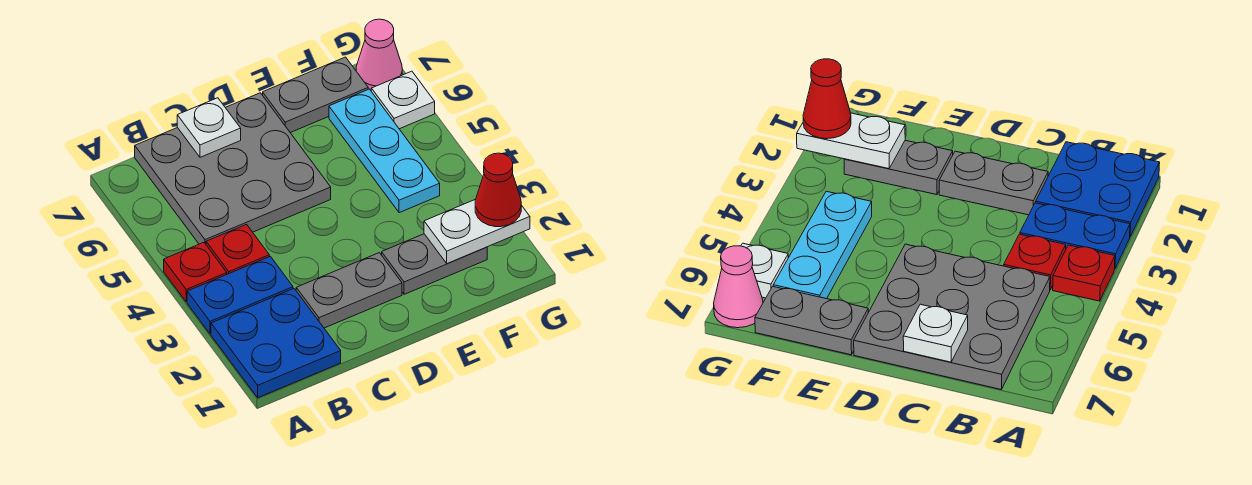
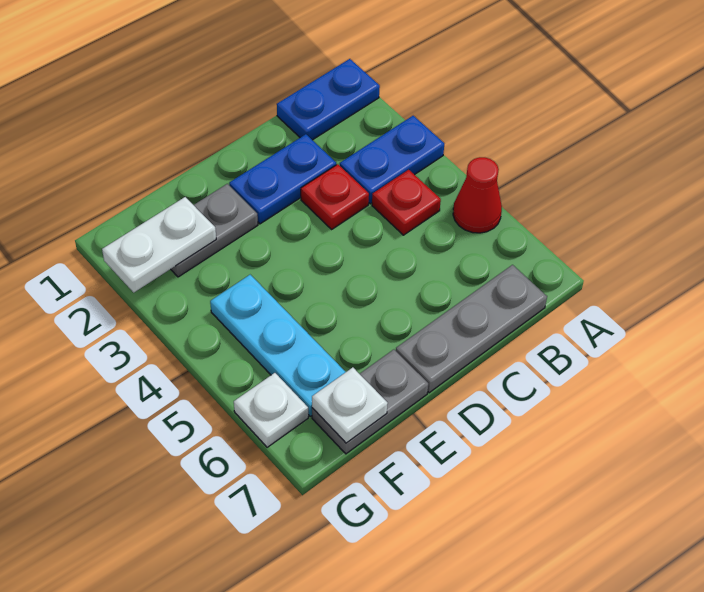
blue 2x2 plate [211,289,341,398] -> blue 1x2 plate [277,59,380,140]
red 1x1 plate [164,242,227,302] -> red 1x1 plate moved to [301,164,369,229]
grey 3x3 plate [135,93,331,244] -> grey 1x3 plate [396,265,547,393]
grey 1x2 plate [296,253,402,328] -> blue 1x2 plate [229,134,336,224]
white 1x1 plate [177,98,241,157] -> white 1x1 plate moved to [312,367,388,443]
red 1x1 cone [475,153,521,227] -> red 1x1 cone moved to [453,157,502,233]
pink 1x1 cone [356,19,402,90] -> none

